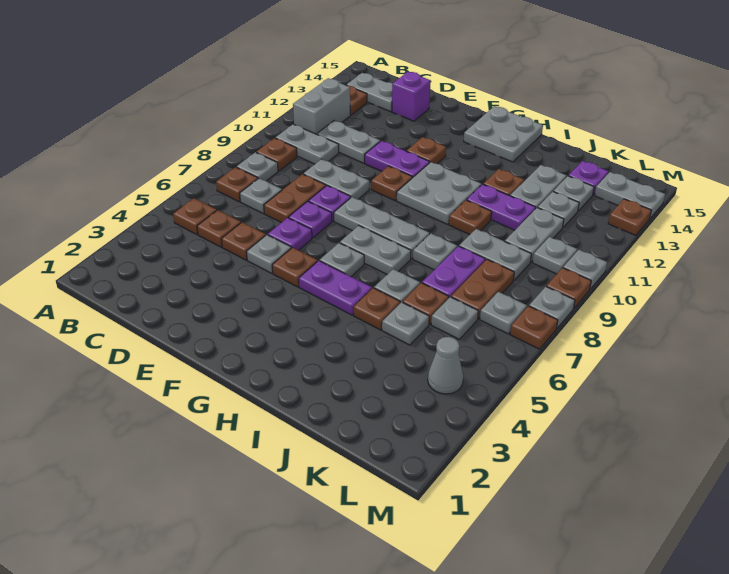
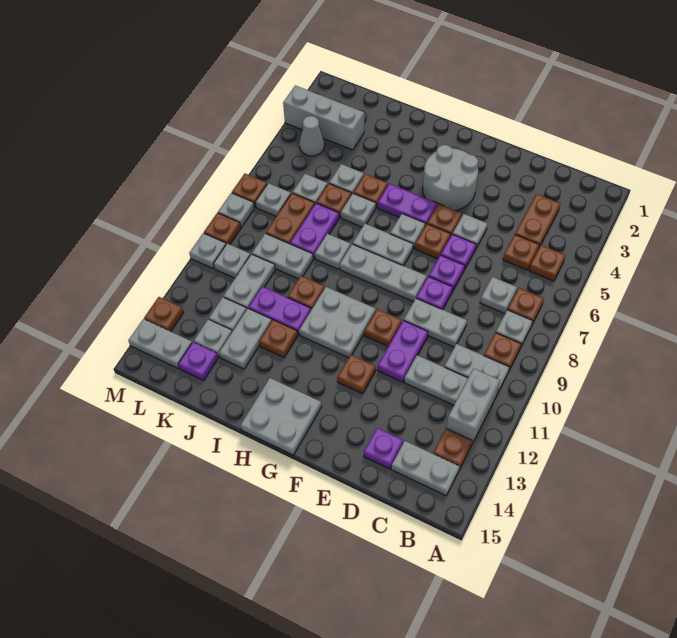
brown 1x1 plate [221,222,266,260] -> brown 1x1 plate moved to [415,224,451,259]
brown 1x2 plate [264,174,326,223] -> brown 1x2 plate moved to [515,194,560,247]
purple 1x1 brick [392,72,430,121] -> purple 1x1 plate [364,428,403,469]
purple 1x2 plate [365,141,429,178] -> purple 1x2 plate turned to [377,320,428,382]
none -> grey 2x2 round brick [423,145,478,210]
none -> grey 1x3 brick [283,85,364,150]

